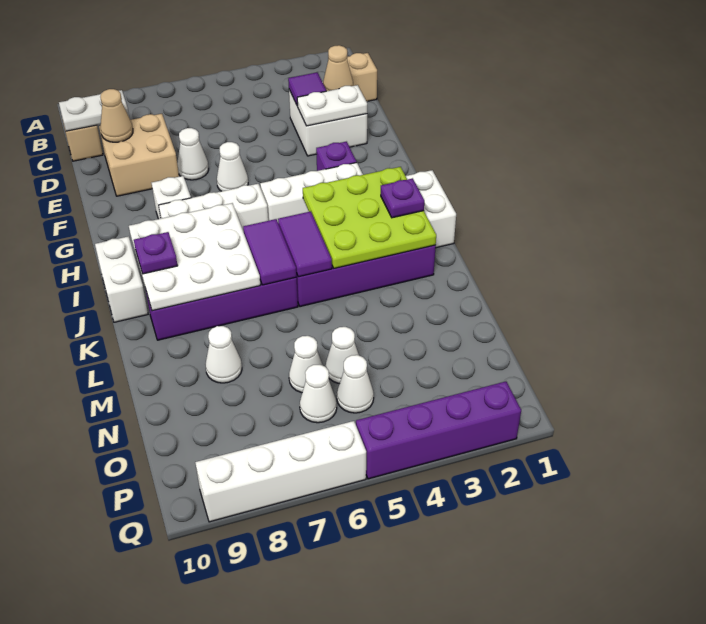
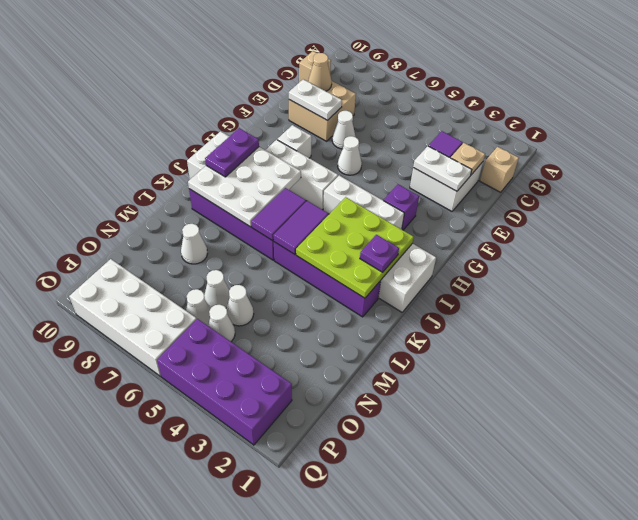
white 1x2 plate [59,90,129,131] -> white 1x2 plate moved to [289,79,342,120]
tan 1x1 cone [323,45,353,91] -> tan 1x1 plate [451,143,485,175]
purple 1x1 plate [134,232,178,274] -> purple 1x2 plate [205,128,259,177]
purple 1x4 brick [356,382,521,479] -> purple 2x4 brick [157,319,292,445]
white 1x4 brick [195,421,366,522] -> white 2x4 brick [69,259,197,376]

